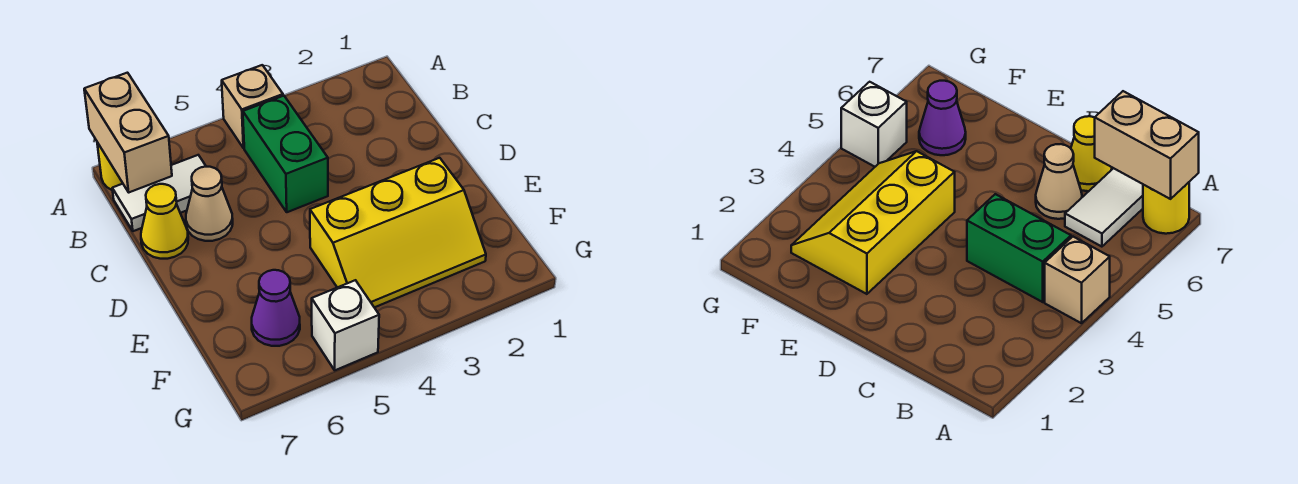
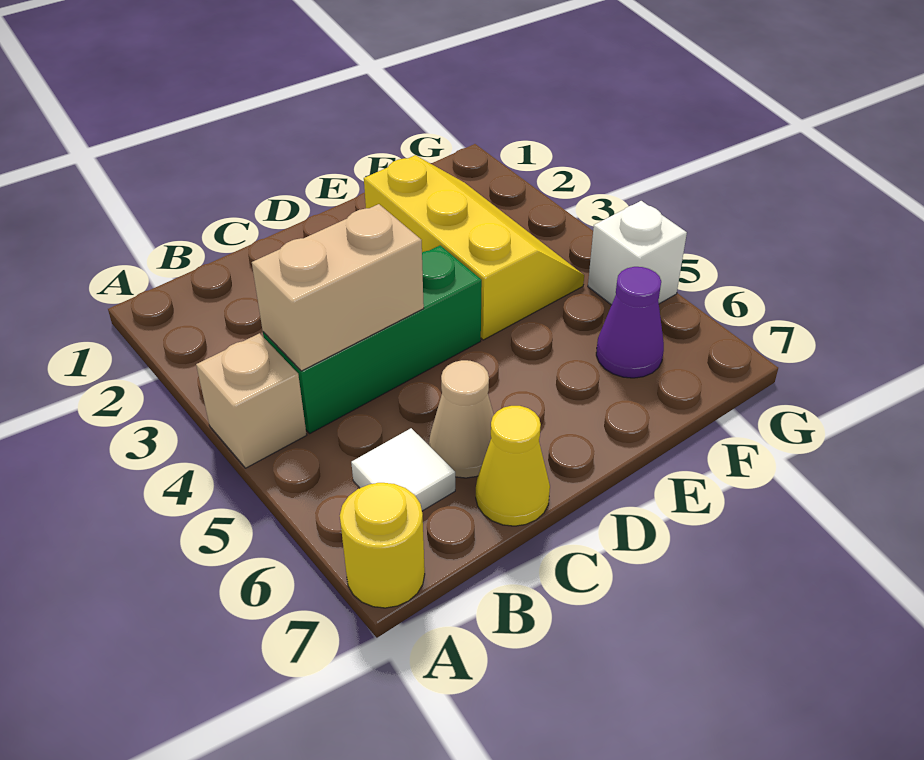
tan 1x2 brick [84,73,172,192] -> tan 1x2 brick moved to [252,204,424,371]
green 1x2 brick [243,96,328,212] -> green 1x3 brick [263,245,482,433]
white 1x2 tile [112,155,206,231] -> white 1x1 tile [351,428,455,511]

